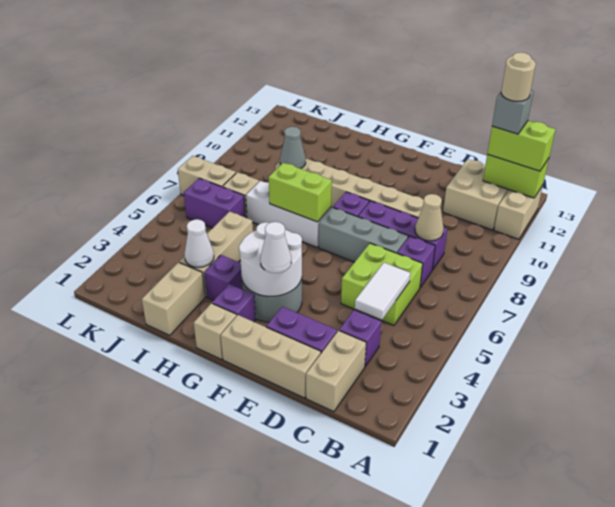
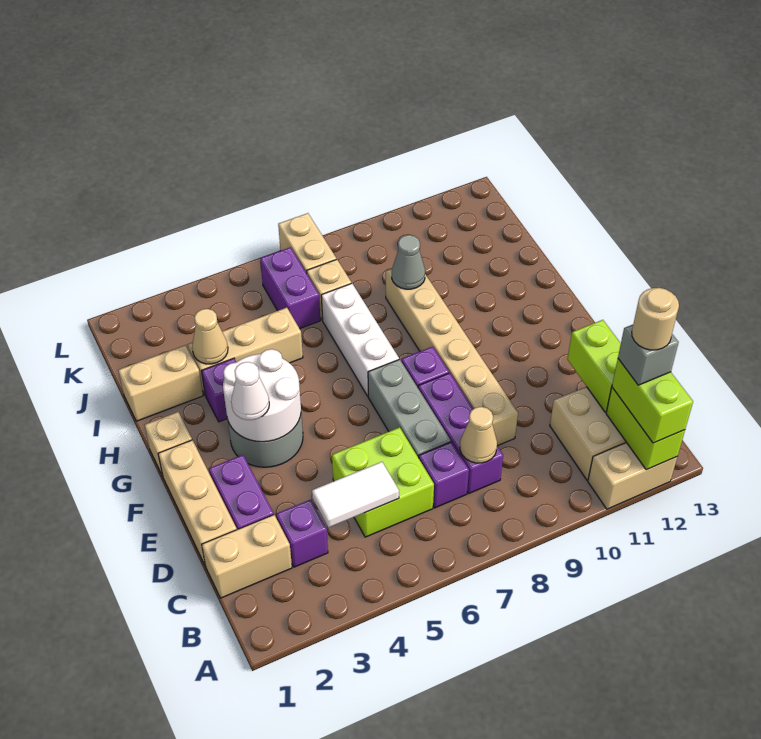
purple 1x1 brick [212,284,256,322] -> none
lime 1x2 brick [269,163,332,222] -> lime 1x2 brick moved to [567,320,621,412]
white 1x1 cone [185,219,214,267] -> tan 1x1 cone [192,309,228,364]

